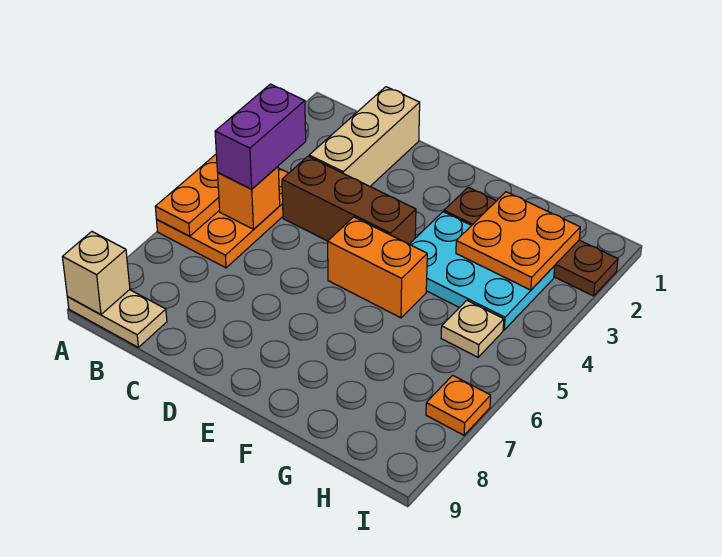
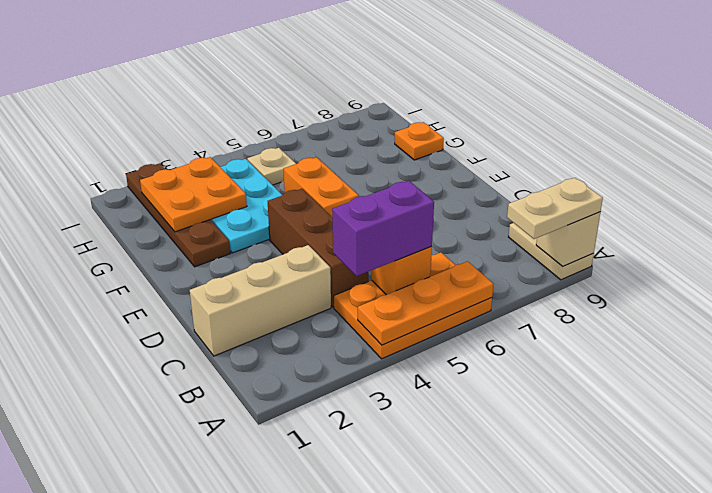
none -> tan 1x2 plate [507,178,603,239]
orange 1x1 plate [426,375,491,435] -> orange 1x1 plate moved to [395,122,444,160]

